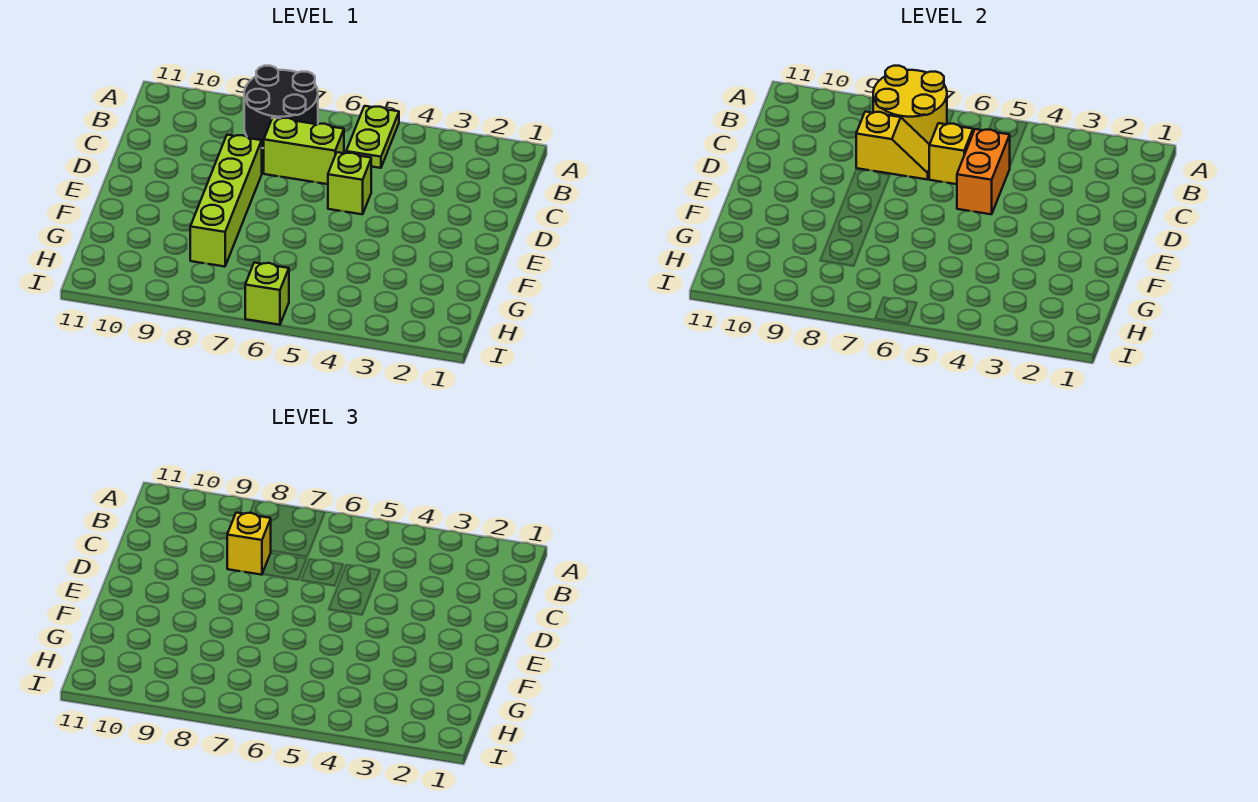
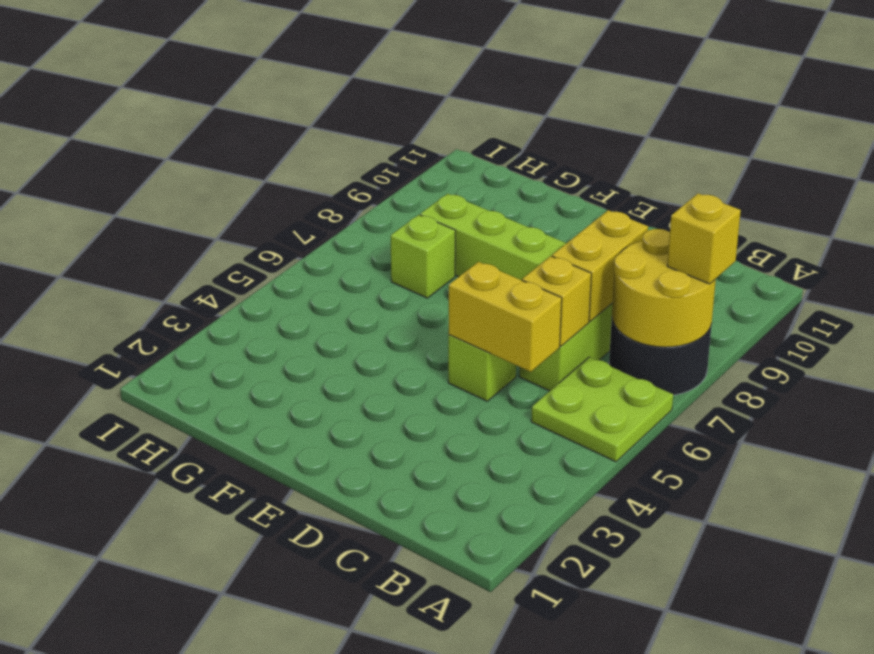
lime 1x2 plate [346,106,399,168] -> lime 2x2 plate [531,357,673,462]
orange 1x2 brick [957,129,1010,214] -> yellow 1x2 brick [448,262,562,372]
yellow 1x2 slope [856,112,930,180] -> yellow 1x2 brick [552,210,648,322]
yellow 1x1 brick [227,513,271,575] -> yellow 1x1 brick moved to [667,193,741,284]
lime 1x1 brick [245,263,289,325] -> lime 1x1 brick moved to [391,215,455,298]

